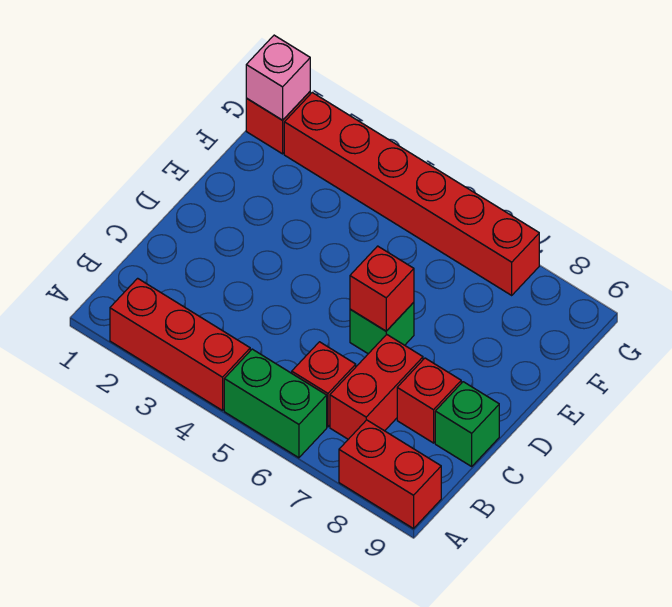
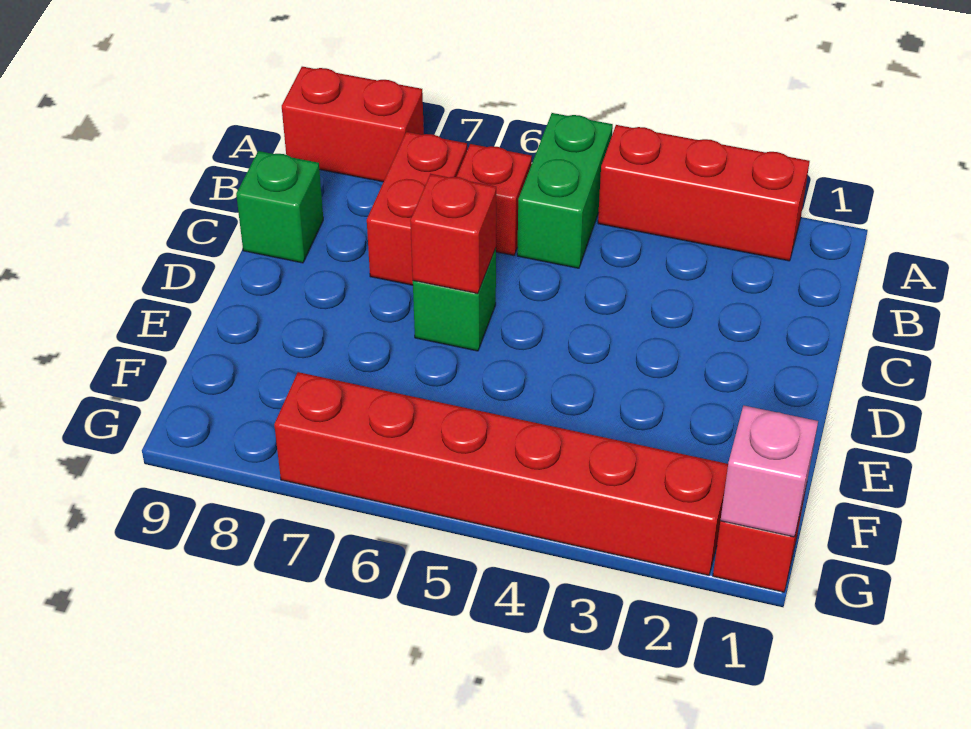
green 1x2 brick [224,349,327,458] -> green 1x2 brick turned to [517,113,613,268]
red 1x1 brick [397,358,461,443] -> none

